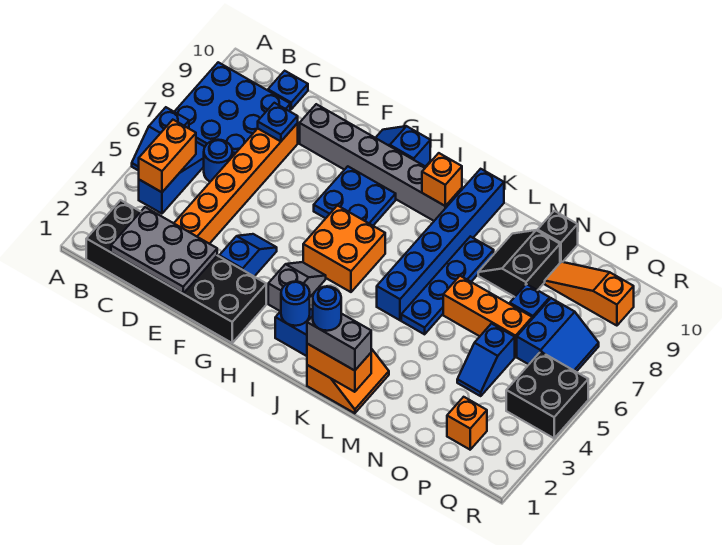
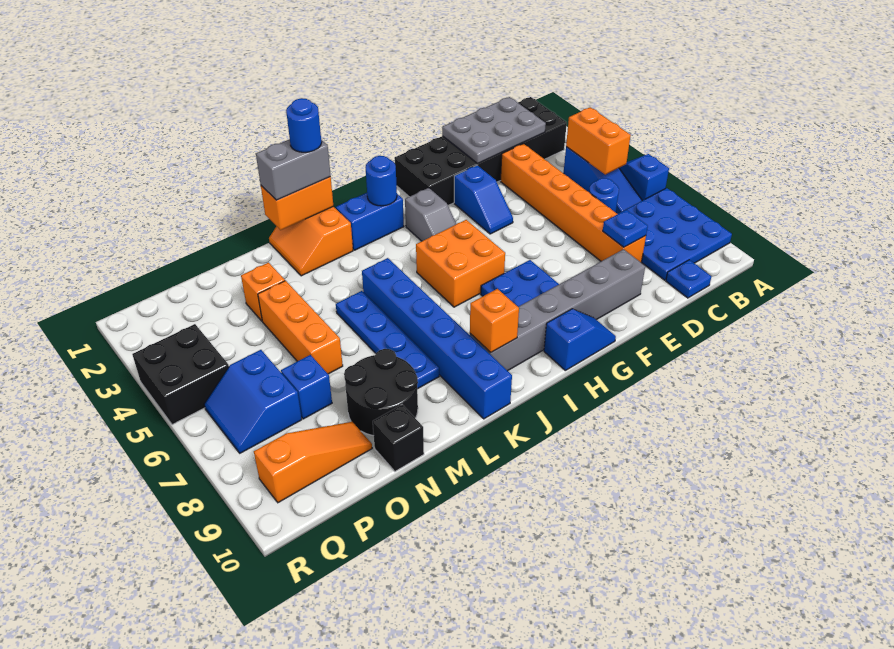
orange 1x3 brick [443,276,532,357] -> orange 1x3 brick turned to [258,281,343,374]
black 2x2 slope [478,230,560,297] -> black 2x2 round brick [344,349,418,436]
blue 1x2 slope [457,324,515,396] -> none
orange 1x1 brick [447,397,487,450] -> orange 1x1 brick moved to [241,262,285,321]

